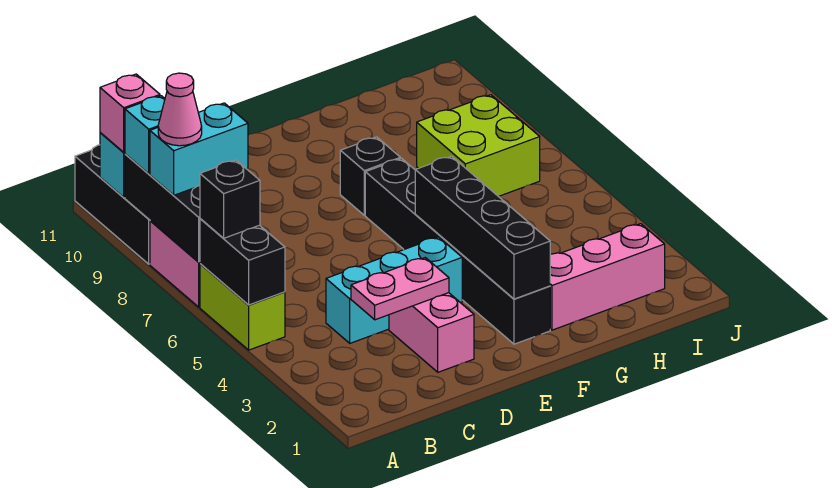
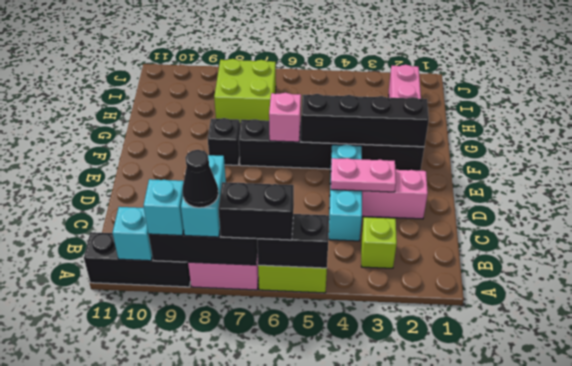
black 1x1 brick [200,160,260,238] -> black 1x2 brick [218,182,294,240]
pink 1x1 cone [158,73,202,146] -> black 1x1 cone [183,150,218,208]
pink 1x1 brick [100,74,160,152] -> pink 1x1 brick moved to [269,93,301,142]
none -> lime 1x1 brick [361,217,397,268]
pink 1x2 plate [351,258,449,320] -> pink 1x2 plate turned to [331,158,396,192]

